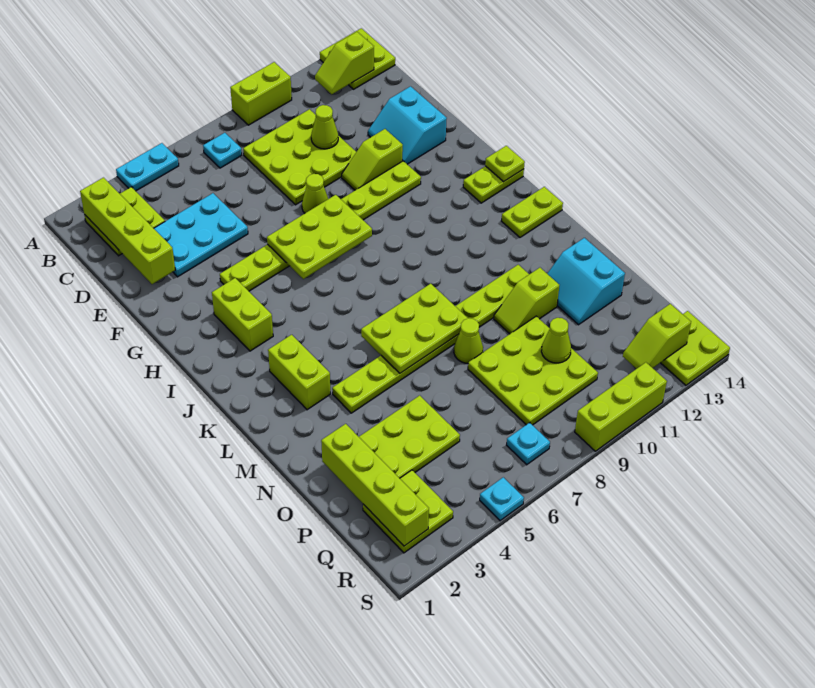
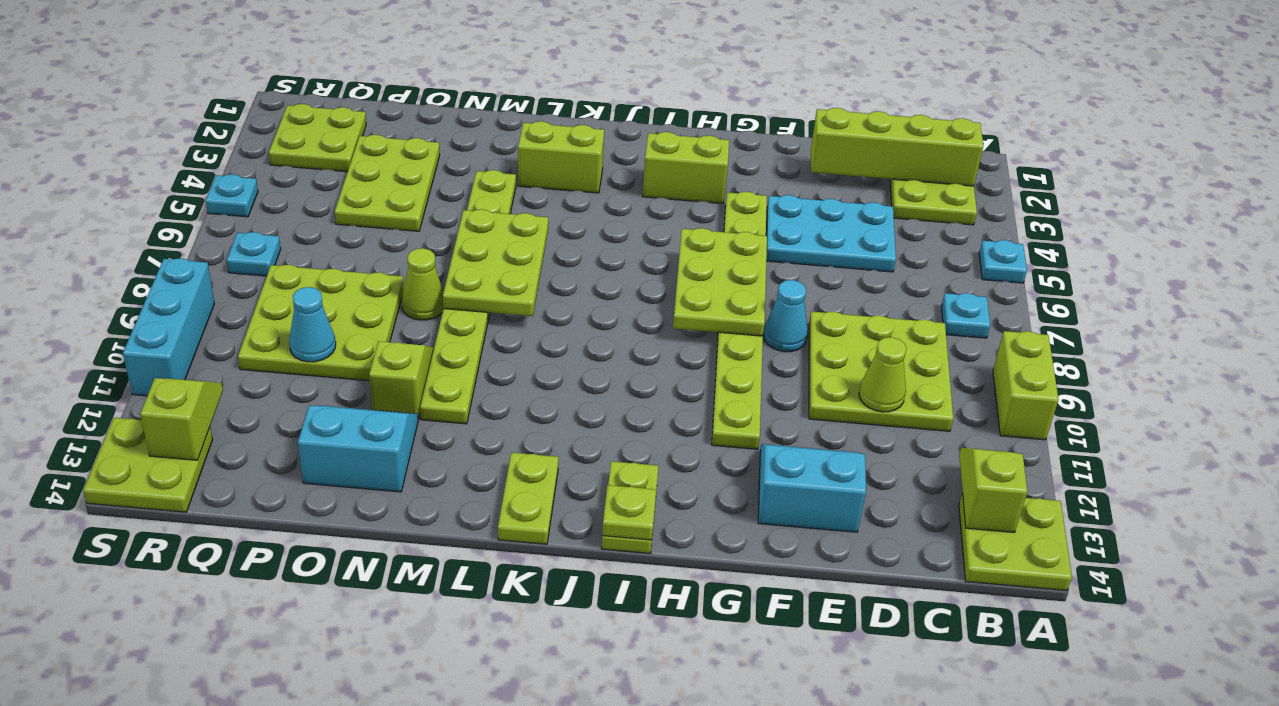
cyan 1x2 plate [116,143,179,191] -> cyan 1x1 plate [979,240,1027,283]
cyan 2x3 plate [154,193,248,277] -> cyan 2x3 plate turned to [766,195,896,272]
lime 1x1 cone [302,174,328,213] -> cyan 1x1 cone [764,280,808,352]
lime 1x2 slope [342,129,403,190] -> none
lime 1x4 brick [321,424,429,546] -> none
lime 1x1 cone [541,318,571,363] -> cyan 1x1 cone [289,287,336,362]
lime 1x3 brick [575,362,667,451] -> cyan 1x3 brick [123,258,214,396]

